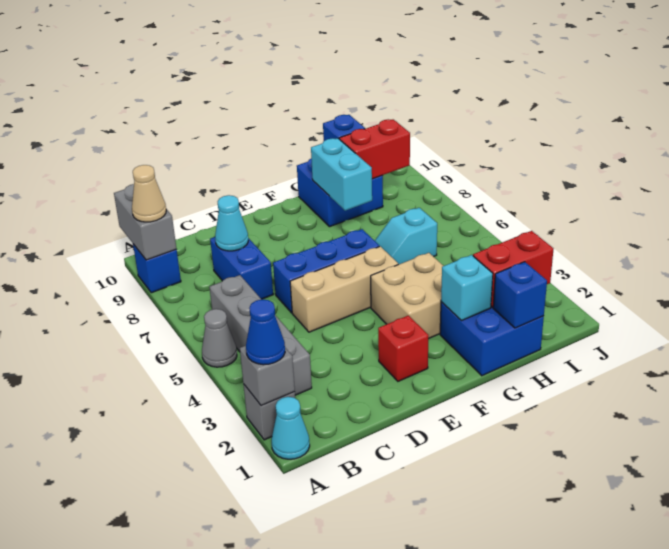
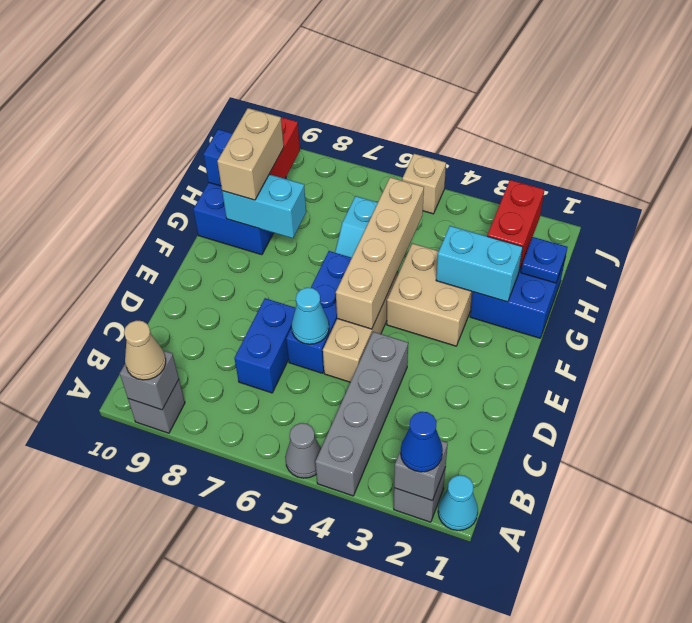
blue 1x1 brick [133,244,181,293] -> grey 1x1 brick [128,380,185,433]
grey 1x2 brick [114,184,176,260] -> grey 1x1 brick [120,350,179,410]
grey 1x4 brick [209,275,312,395] -> grey 1x4 brick turned to [315,332,408,496]
blue 1x2 brick [210,237,273,299] -> blue 1x2 brick turned to [234,298,296,393]
cyan 1x1 cone [215,195,248,251] -> cyan 1x1 cone moved to [292,288,329,344]
red 1x1 brick [378,315,428,381] -> none
none -> tan 1x4 brick [336,177,424,329]
cyan 1x1 brick [441,255,493,321] -> cyan 1x2 brick [436,226,523,302]
none -> tan 1x2 brick [217,108,284,200]
blue 1x1 brick [493,262,547,328] -> blue 1x1 plate [521,237,568,283]
none -> tan 1x1 brick [402,154,446,214]

